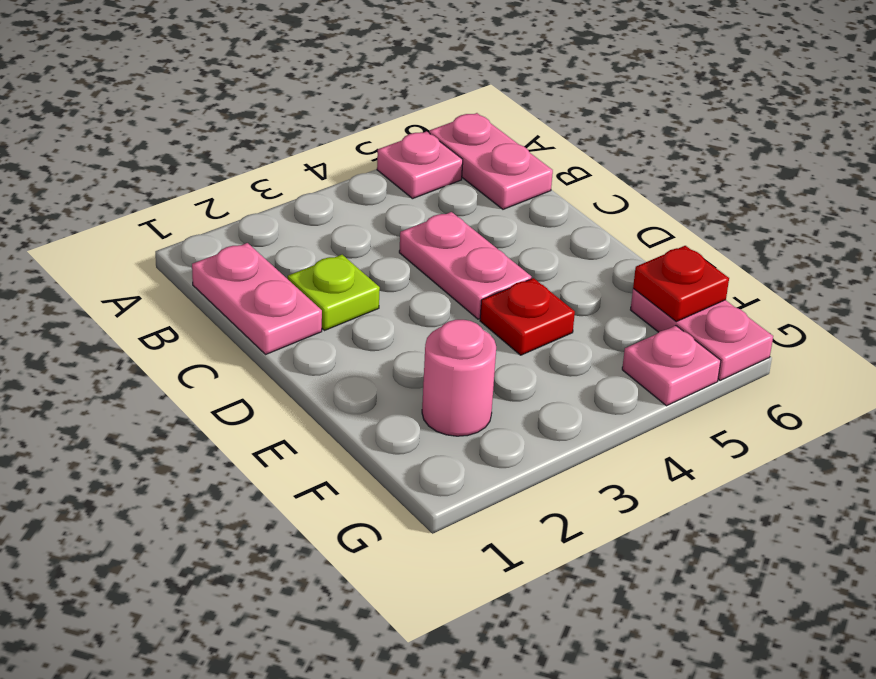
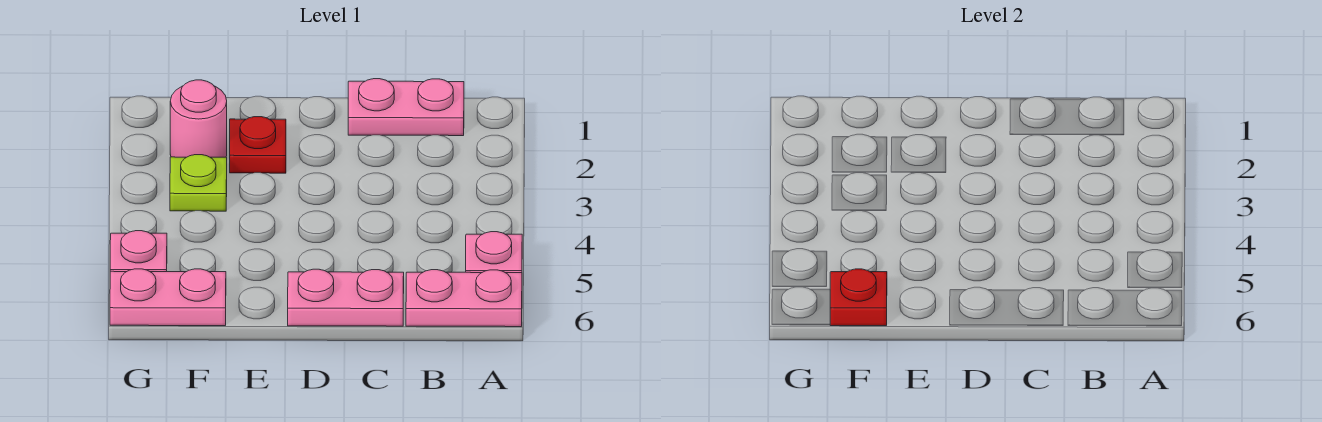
lime 1x1 plate [288,255,380,331] -> lime 1x1 plate moved to [170,155,227,211]
pink 1x2 plate [399,212,531,319] -> pink 1x2 plate moved to [288,269,404,326]
red 1x1 plate [480,278,575,355] -> red 1x1 plate moved to [230,117,286,173]

